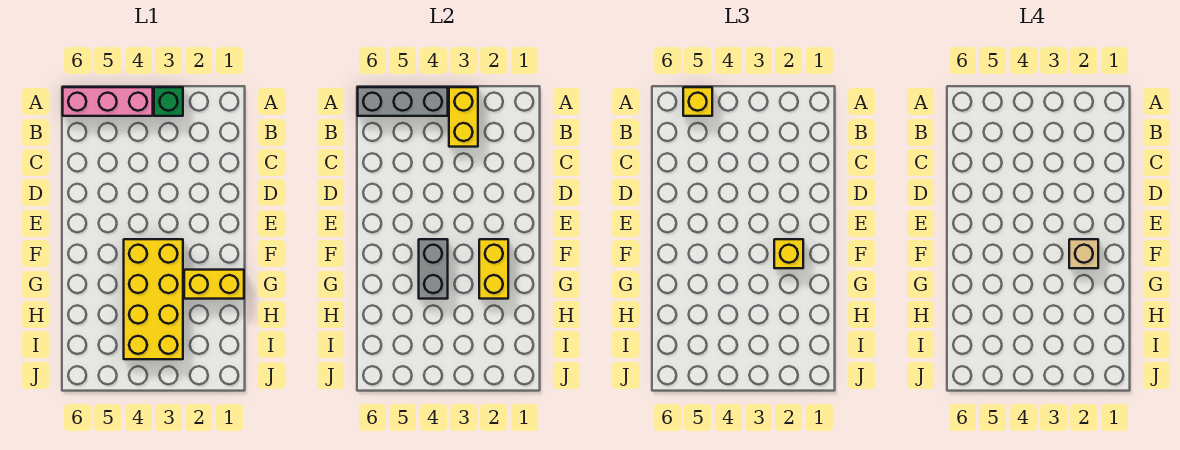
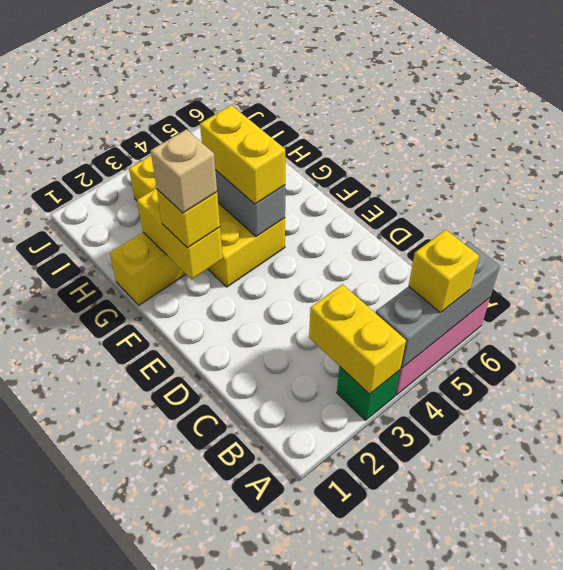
none -> yellow 1x2 brick [200,105,285,204]

